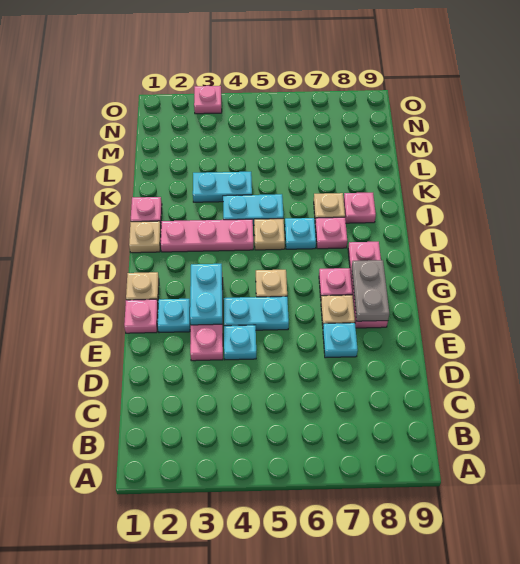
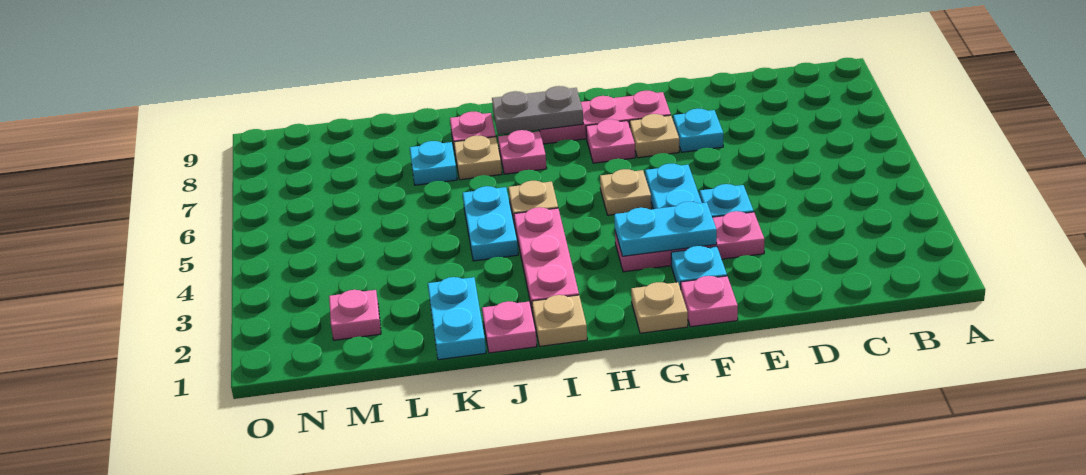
grey 1x2 plate [352,260,389,321] -> grey 1x2 plate moved to [492,86,583,135]
cyan 1x1 plate [285,218,316,249] -> cyan 1x1 plate moved to [410,141,457,185]
cyan 1x2 plate [193,172,252,202] -> cyan 1x2 plate moved to [428,277,486,360]
pink 1x1 plate [194,86,222,114] -> pink 1x1 plate moved to [329,290,381,340]

